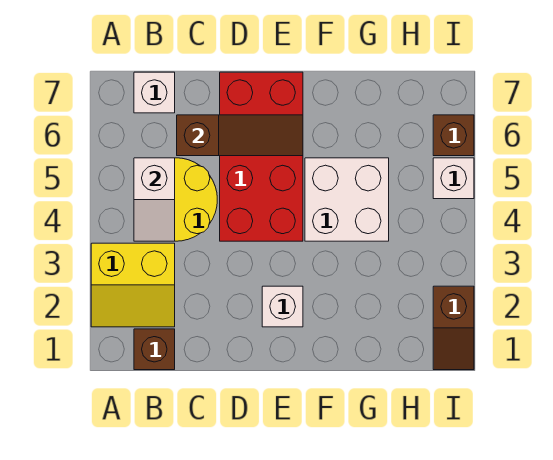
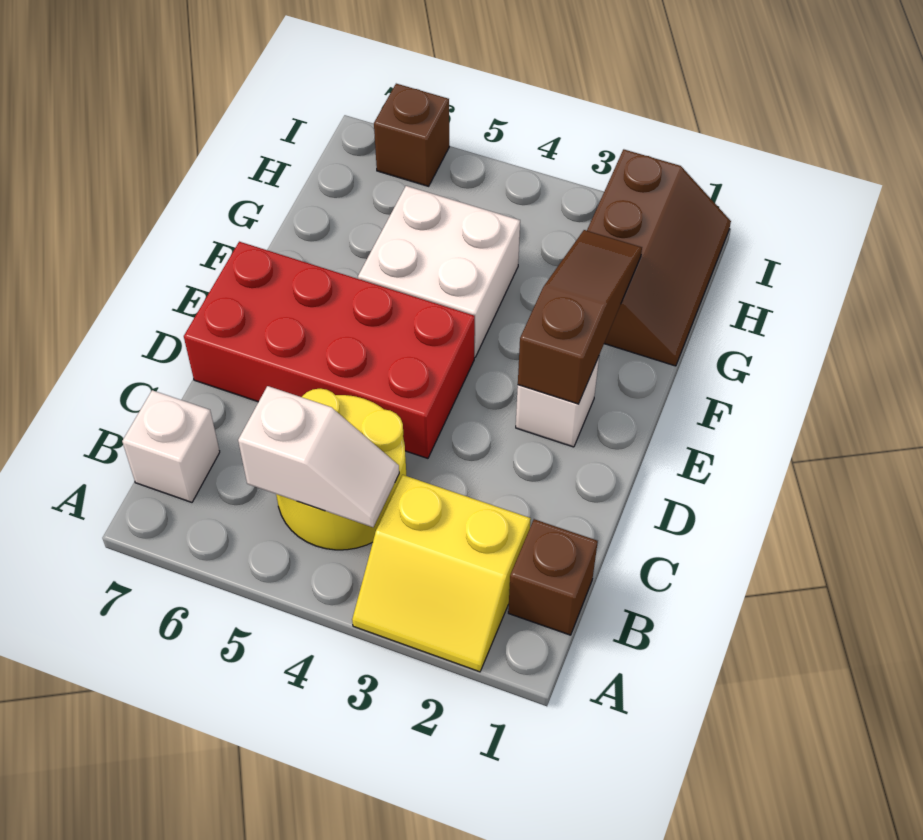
yellow 2x2 slope [91,243,175,327] -> yellow 2x2 slope turned to [352,475,531,672]
brown 1x3 slope [177,115,303,156] -> brown 1x3 slope moved to [518,230,642,404]
brown 1x2 slope [433,286,474,370] -> brown 2x3 slope [587,149,731,366]
white 1x1 brick [433,158,474,199] -> none

